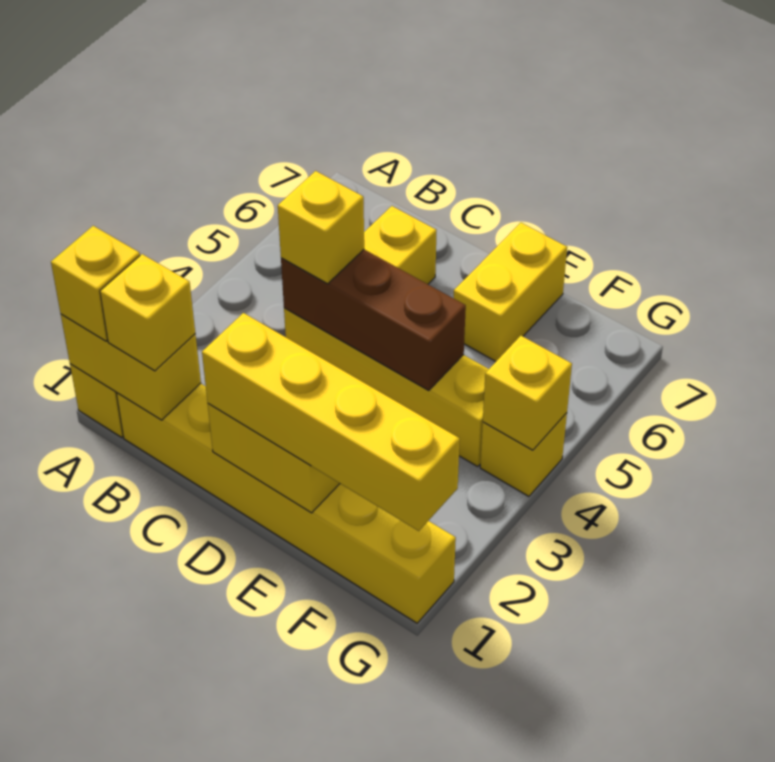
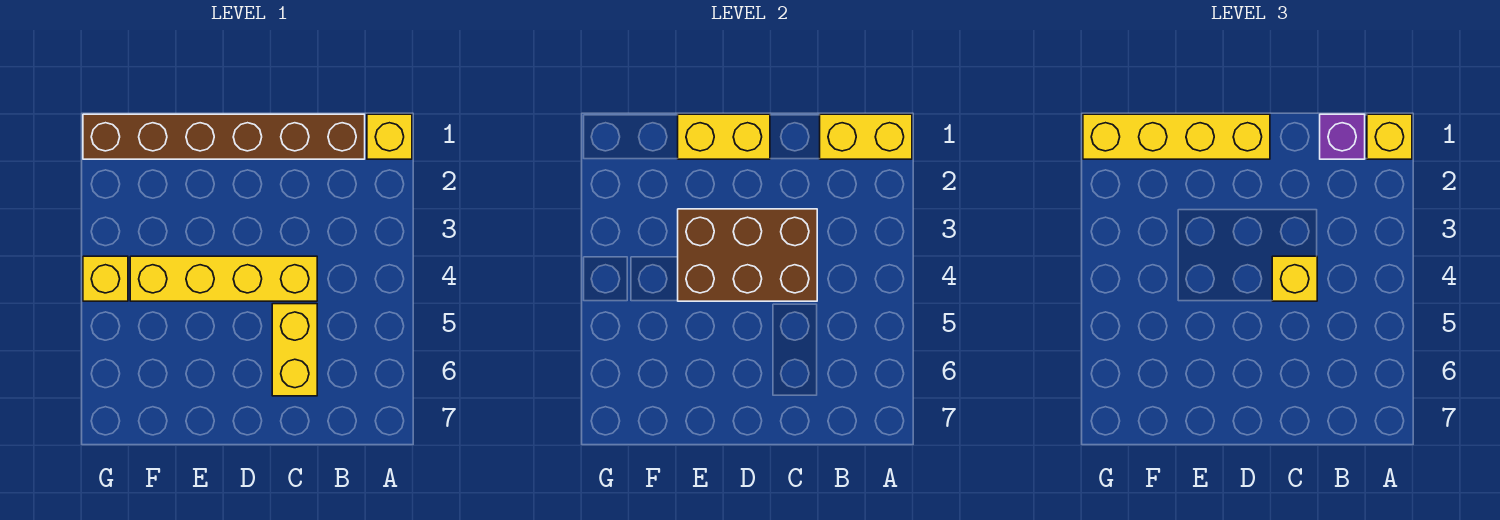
yellow 1x6 brick [117,383,456,623] -> brown 1x6 brick [83,114,365,159]
yellow 1x1 brick [100,254,195,371] -> purple 1x1 brick [1320,114,1365,159]
brown 1x3 brick [281,250,466,390] -> brown 2x3 brick [678,209,817,301]
yellow 1x2 brick [454,223,567,361] -> none
yellow 1x1 brick [483,336,572,450] -> none

